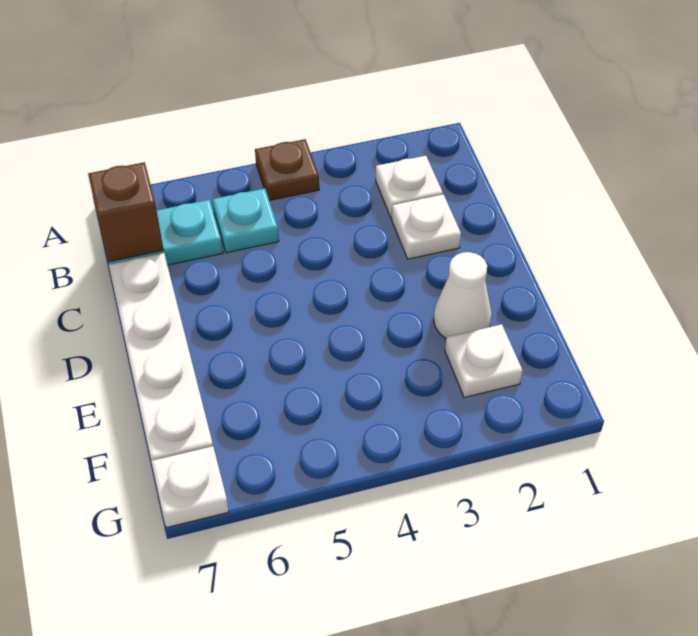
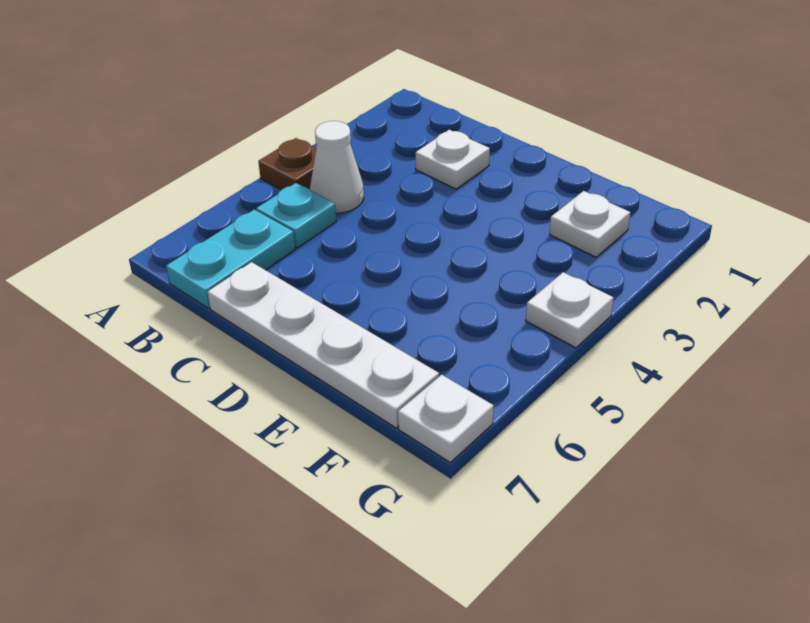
white 1x1 plate [376,156,443,218] -> white 1x1 plate moved to [526,272,614,348]
brown 1x1 brick [88,162,164,262] -> none
white 1x1 cone [434,252,492,338] -> white 1x1 cone moved to [310,121,364,213]

